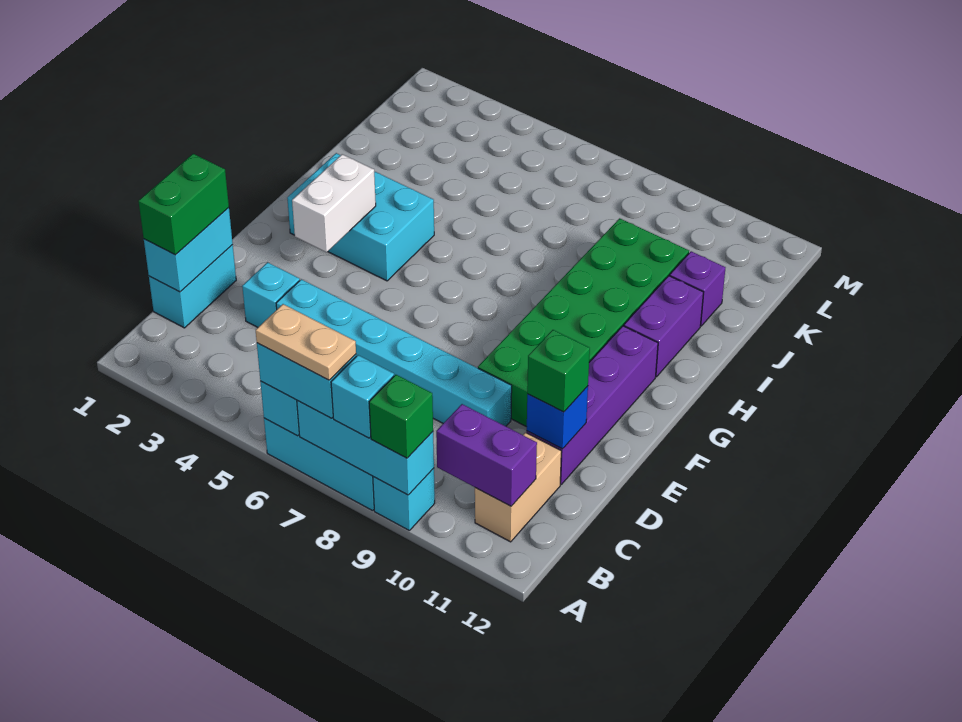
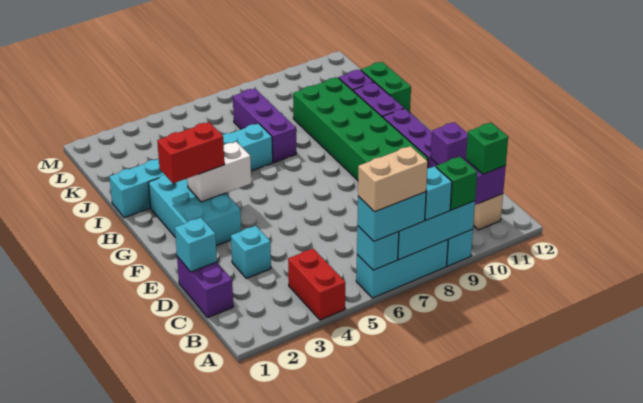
none -> red 1x2 brick [288,249,345,320]
tan 1x2 plate [256,304,356,380] -> tan 1x2 brick [358,146,428,212]
cyan 1x2 brick [149,245,236,328] -> purple 1x2 brick [177,256,233,318]
cyan 1x2 brick [144,208,233,292] -> cyan 1x1 brick [175,218,217,272]
green 1x2 brick [138,154,229,255] -> green 1x2 brick moved to [361,62,411,112]
cyan 1x6 brick [276,279,512,426] -> cyan 1x6 brick moved to [109,123,273,218]
blue 1x1 brick [527,386,588,449] -> purple 1x1 brick [430,122,468,165]
green 1x1 brick [527,330,590,412] -> green 1x1 brick moved to [466,123,508,174]
white 1x2 brick [292,154,376,252] -> white 1x2 brick turned to [187,142,251,202]
cyan 2x3 brick [287,153,434,281] -> cyan 2x3 brick turned to [148,175,241,246]
none -> red 1x2 brick [157,122,224,183]
none -> purple 1x3 brick [233,89,296,162]

